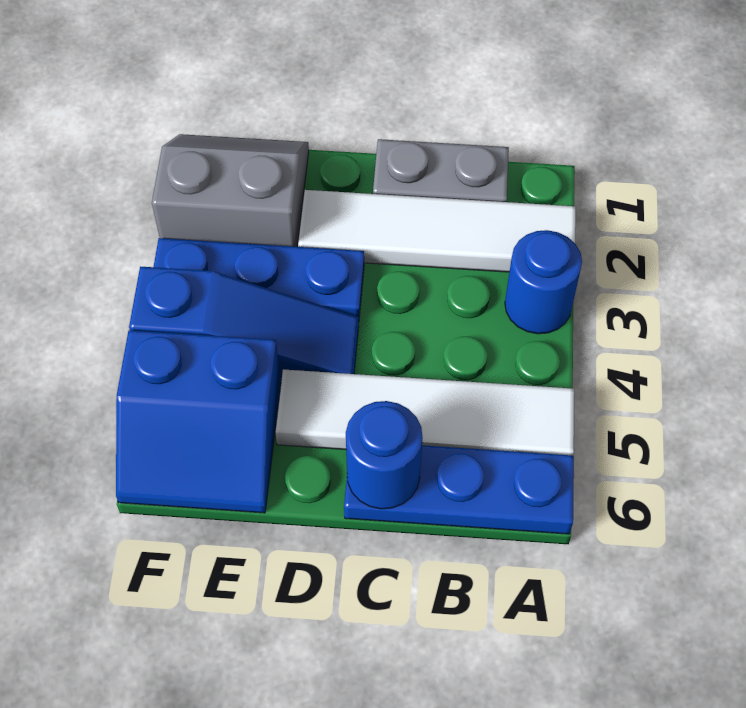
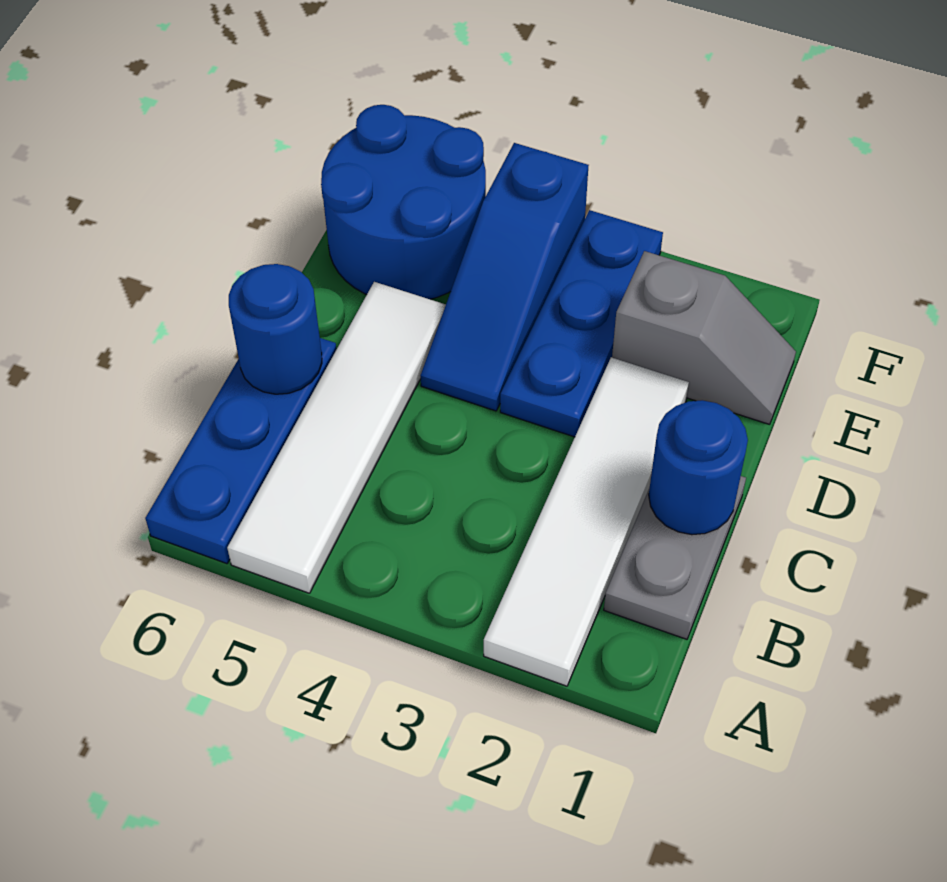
blue 1x1 round brick [505,230,582,334] -> blue 1x1 round brick moved to [649,400,748,535]
grey 2x2 slope [152,134,309,247] -> grey 1x2 slope [612,251,796,424]
blue 2x2 slope [116,330,281,513] -> blue 2x2 round brick [321,105,486,299]

